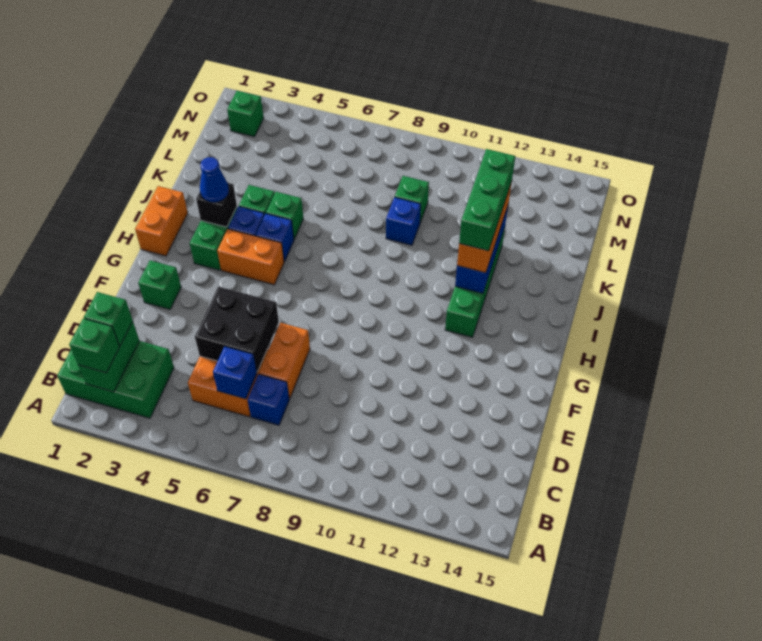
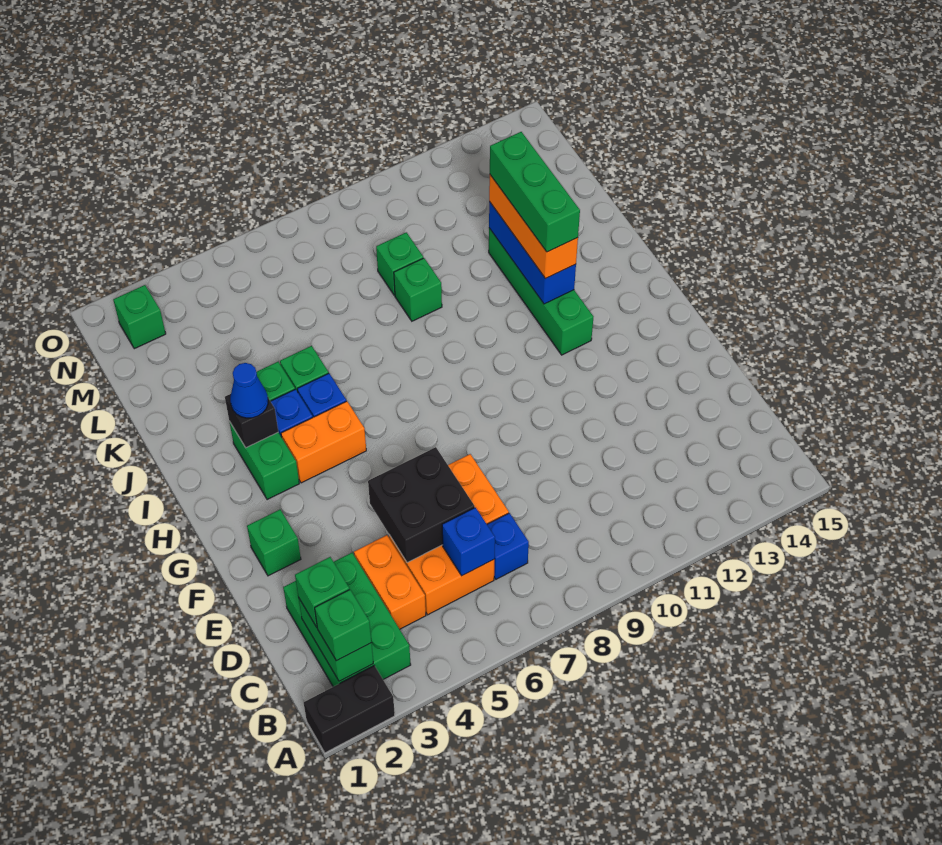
none -> black 1x2 brick [304,666,395,753]
green 2x3 brick [57,341,174,418] -> green 2x3 brick turned to [283,553,411,687]
orange 1x2 brick [135,186,188,256] -> orange 1x2 brick moved to [354,535,426,629]
blue 1x1 brick [386,197,421,245] -> green 1x1 brick [394,258,442,321]

